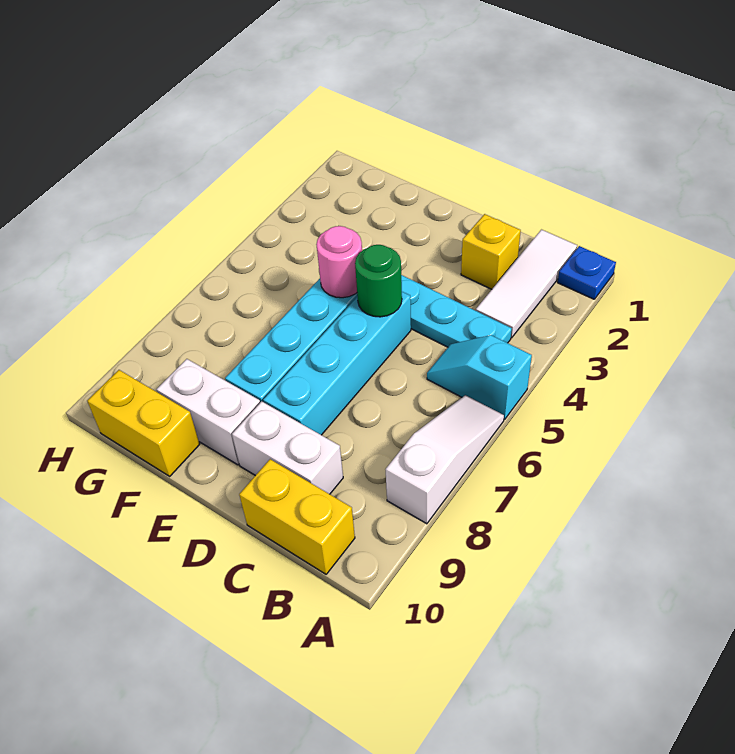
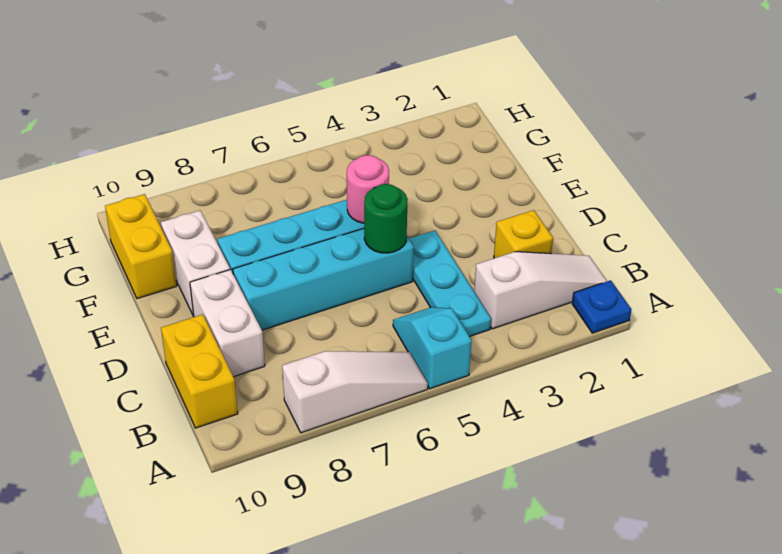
white 1x3 tile [476,230,577,338] -> white 1x3 slope [474,252,607,329]

